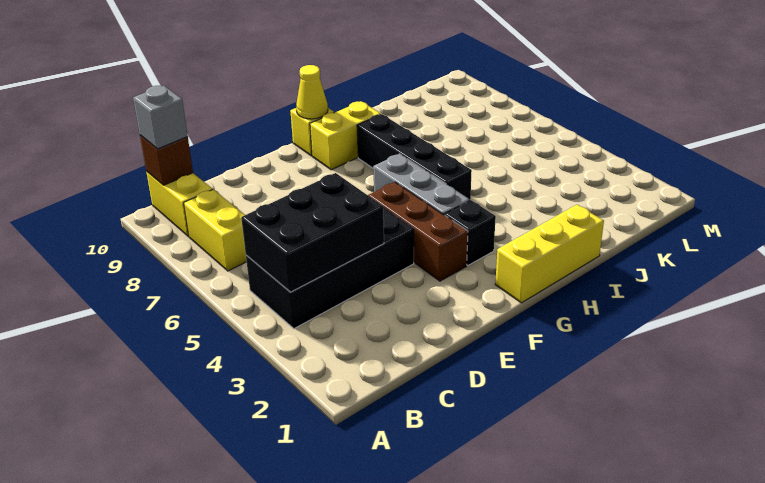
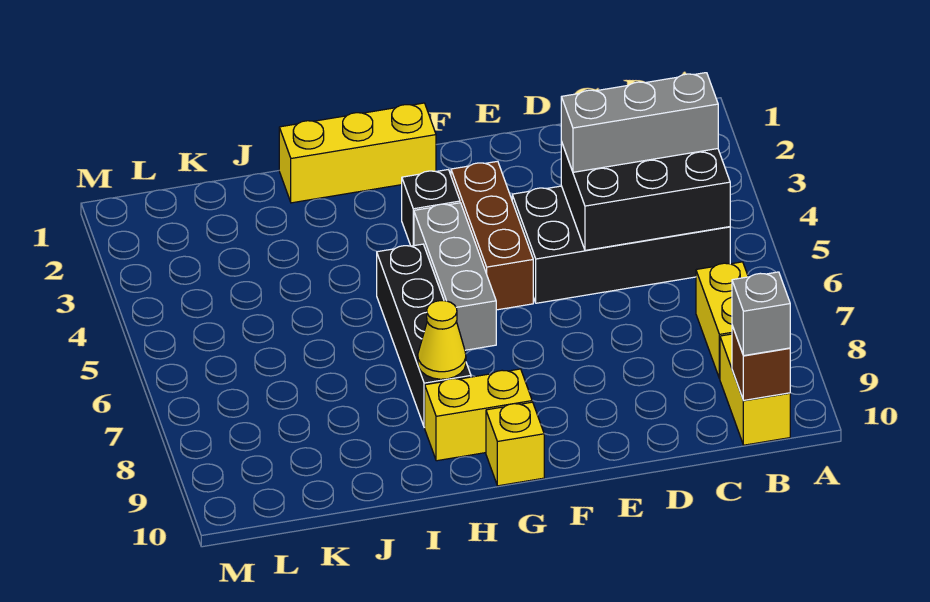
none -> grey 1x3 brick [561,73,718,172]
yellow 1x1 cone [296,65,328,119] -> yellow 1x1 cone moved to [418,301,466,379]

